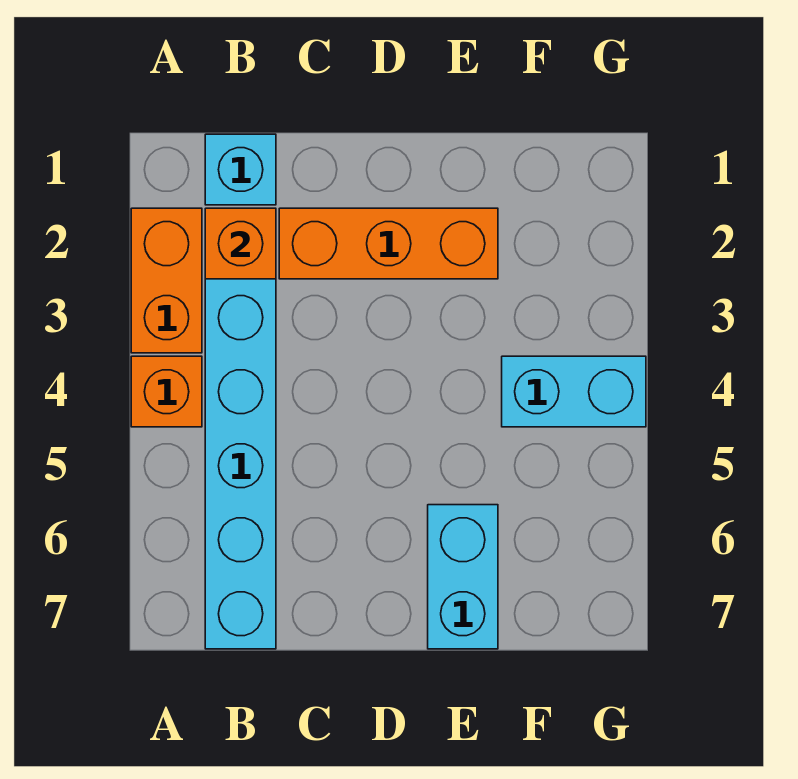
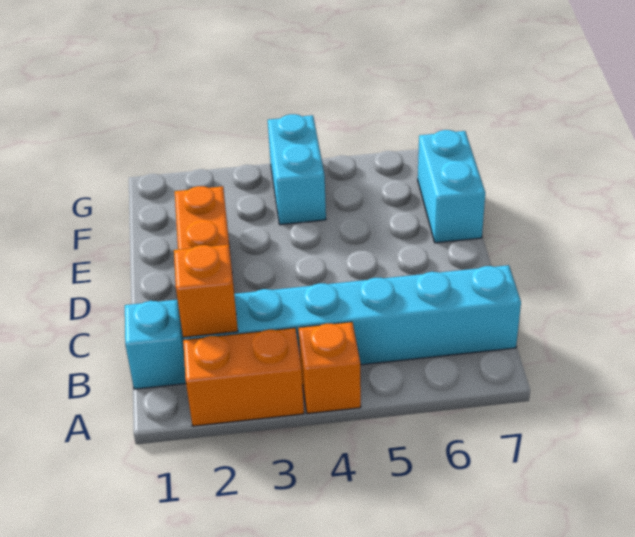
cyan 1x2 brick [428,505,498,649] -> cyan 1x2 brick turned to [418,130,485,243]

